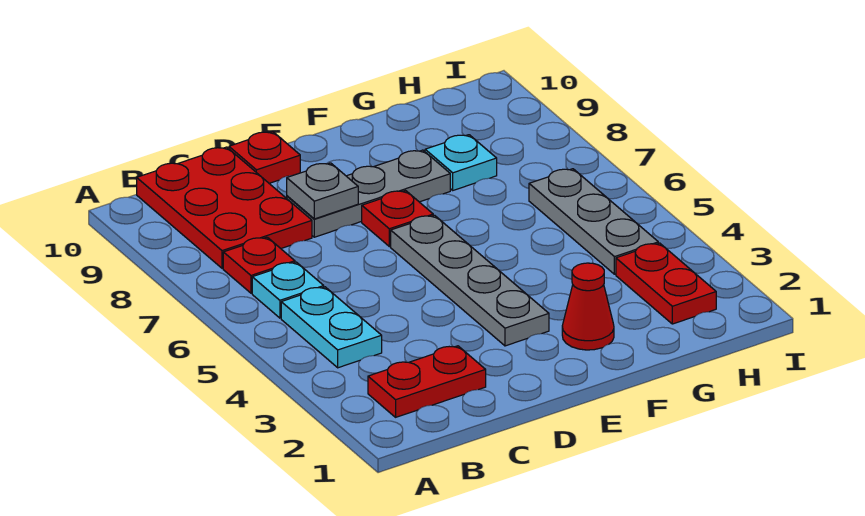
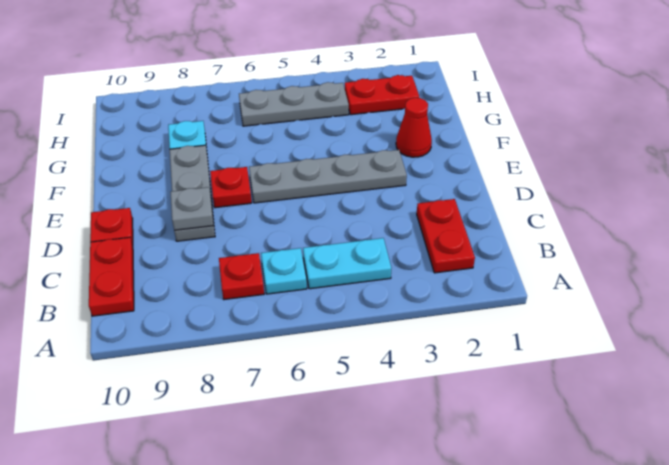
red 2x3 plate [137,147,312,268] -> red 1x2 plate [89,238,134,316]

